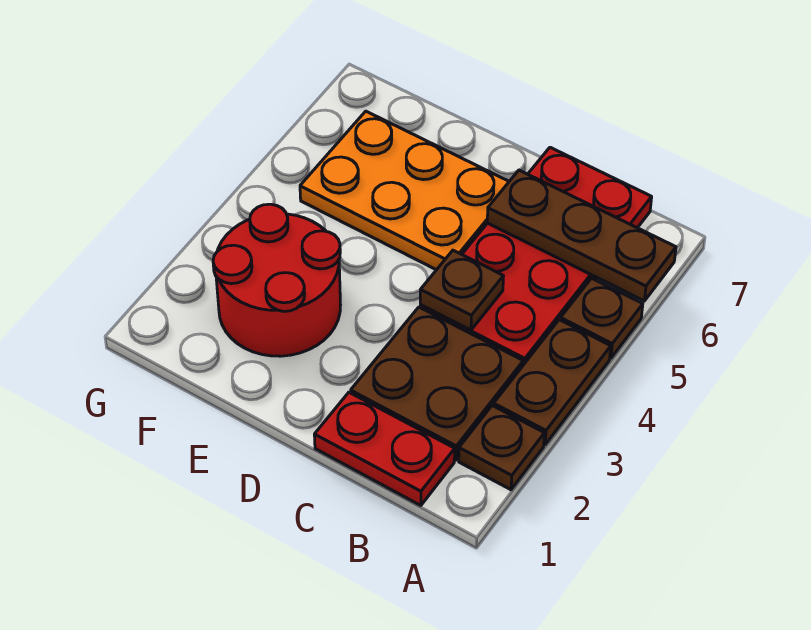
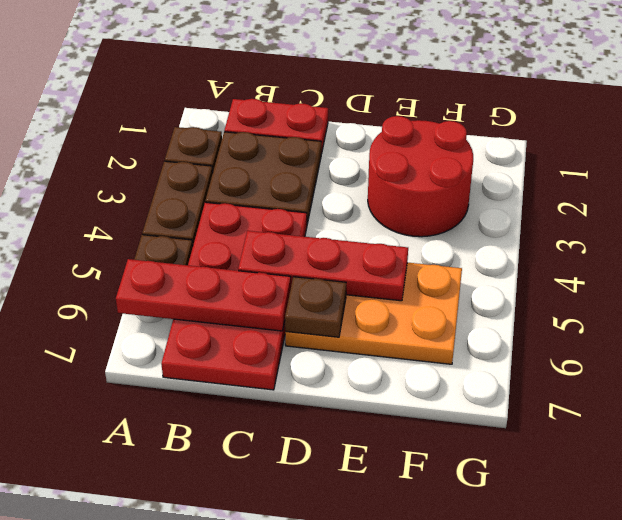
brown 1x3 plate [487,170,676,301] -> red 1x3 plate [116,259,291,331]
brown 1x1 plate [420,250,503,330] -> brown 1x1 plate moved to [285,277,346,337]
none -> red 1x3 plate [238,231,408,301]

